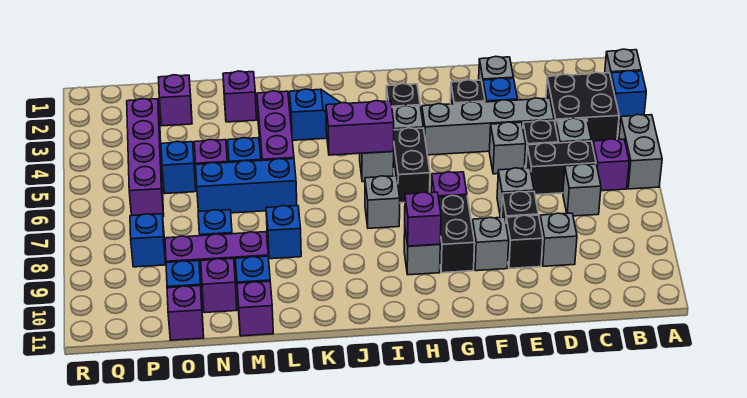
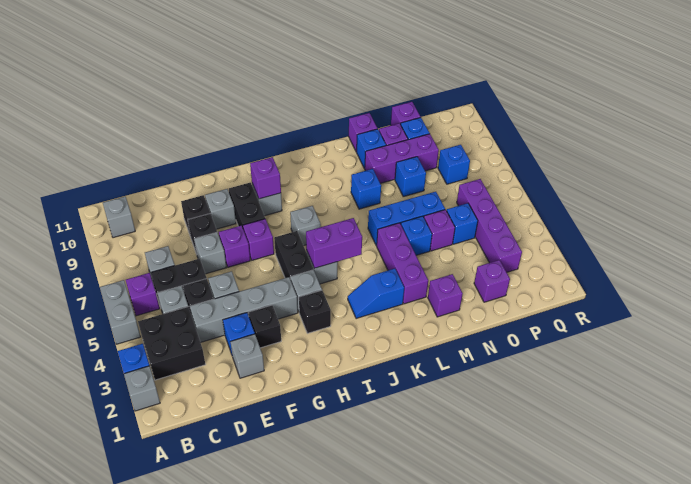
grey 1x1 brick [540,213,577,266] -> grey 1x1 brick moved to [103,197,135,238]
none -> purple 1x1 brick [219,226,250,267]

